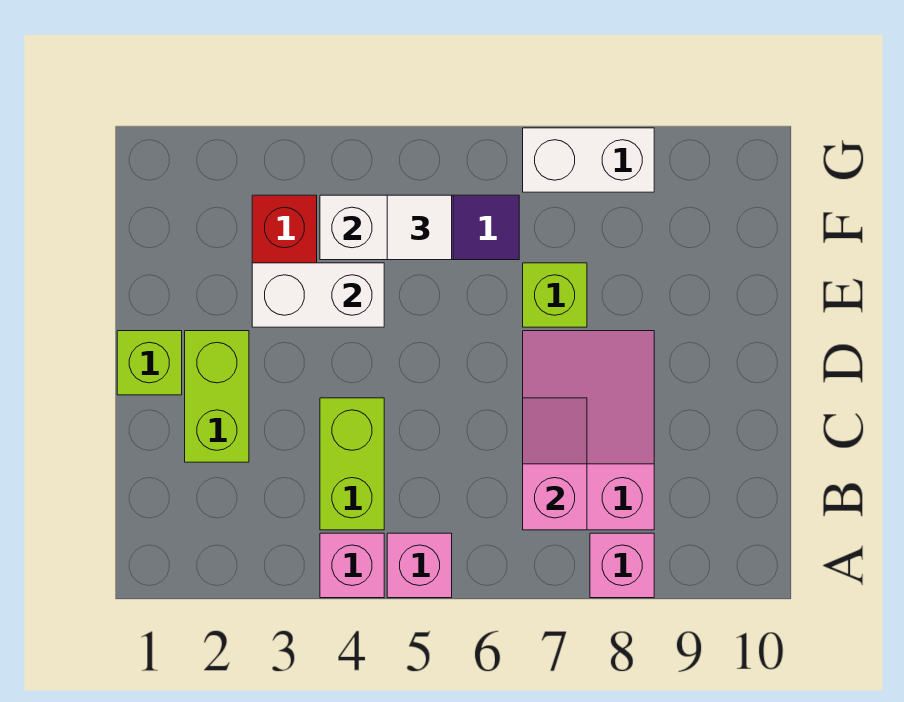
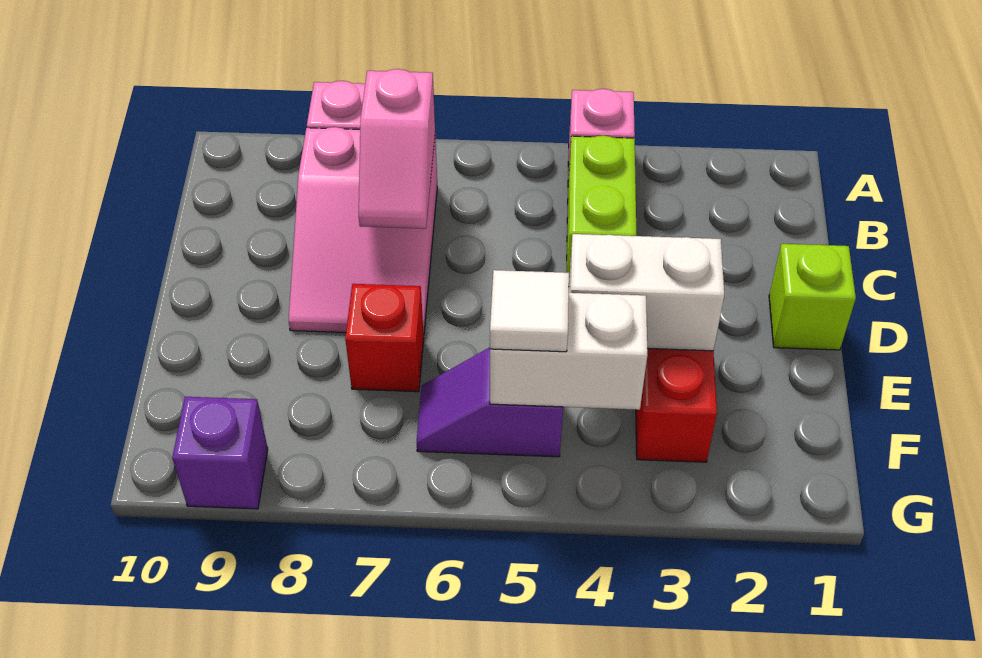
pink 1x1 brick [387,533,452,598] -> none
lime 1x2 brick [185,331,249,462] -> none
lime 1x1 brick [523,263,587,327] -> red 1x1 brick [345,284,424,392]
white 1x2 brick [523,128,654,192] -> none
none -> purple 1x1 brick [172,397,268,509]

